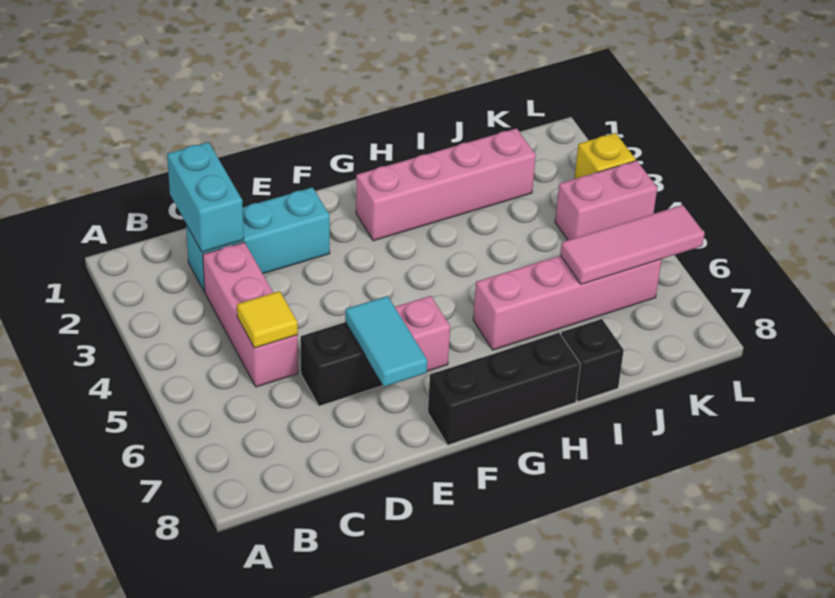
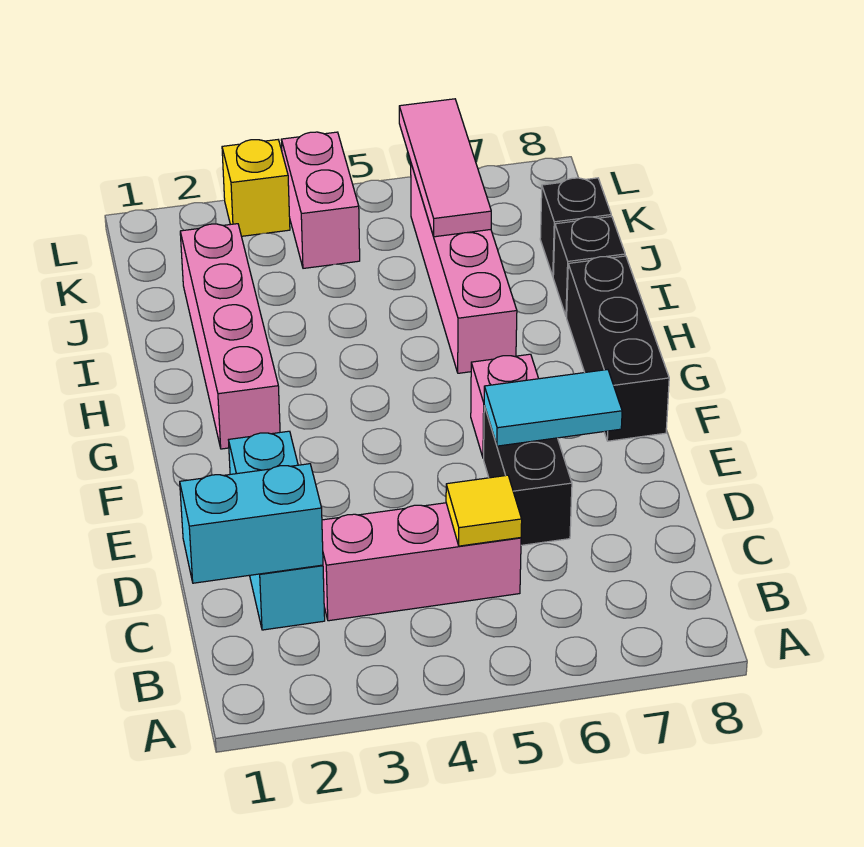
none -> black 1x1 brick [540,178,611,276]

